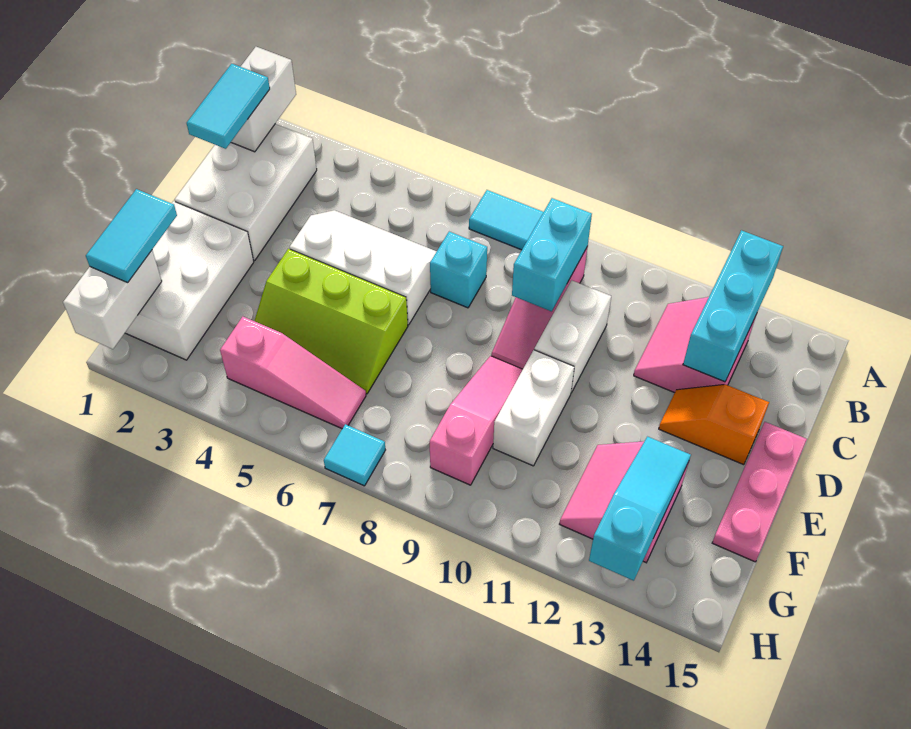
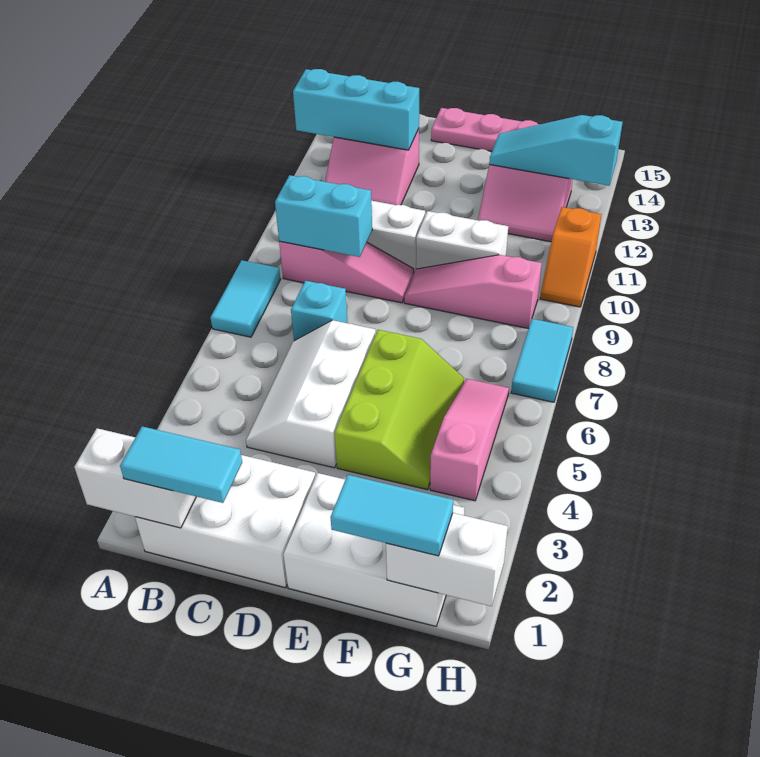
orange 1x2 slope [659,384,769,465] -> orange 1x2 slope moved to [540,207,602,307]
cyan 1x1 tile [324,424,385,486] -> cyan 1x2 tile [511,319,573,402]

